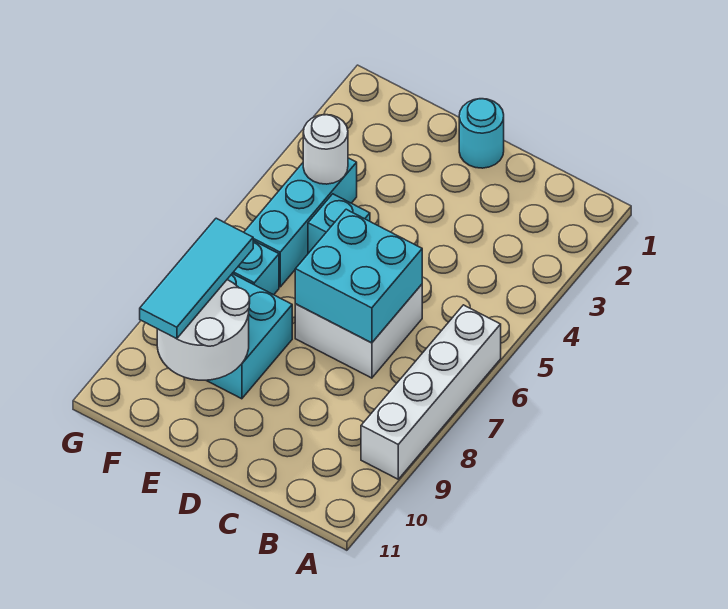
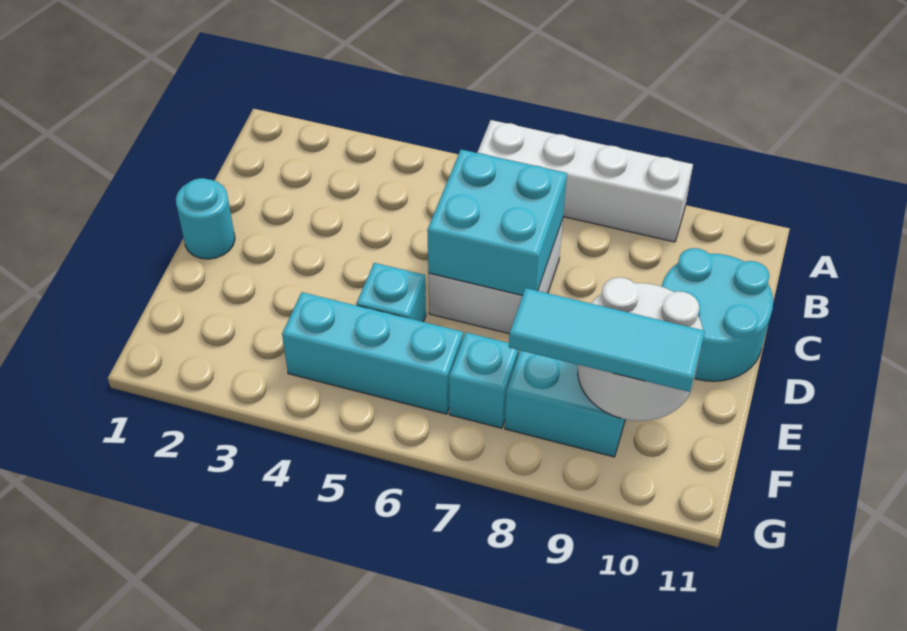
none -> cyan 2x2 round brick [662,248,773,381]
white 1x1 round brick [303,115,348,184] -> none

